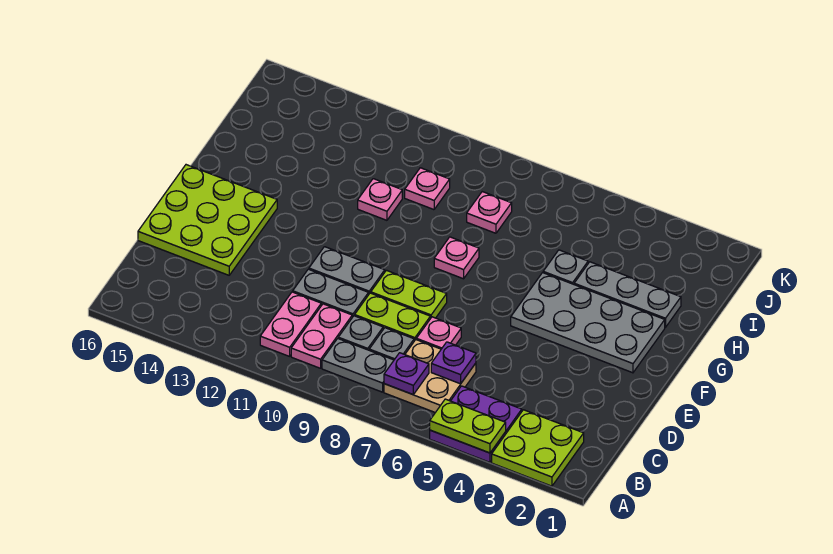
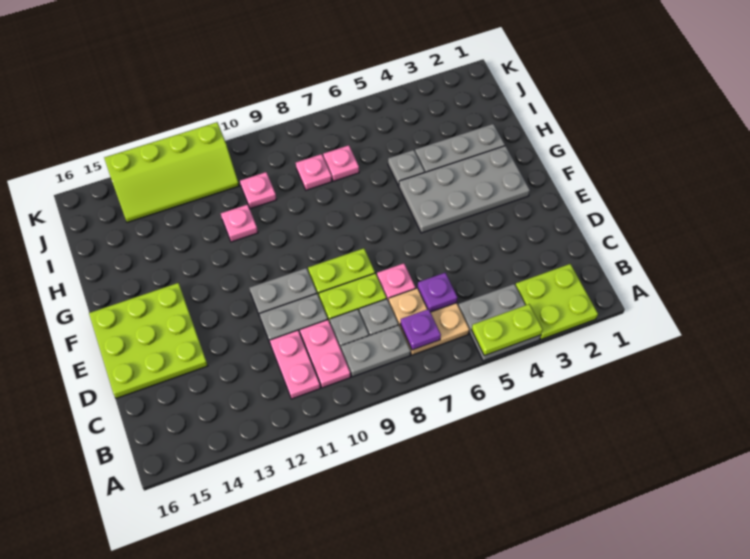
purple 2x2 plate [430,386,522,462] -> grey 2x2 plate [458,284,541,361]
pink 1x1 plate [434,237,479,279] -> pink 1x1 plate moved to [323,145,359,181]
none -> lime 2x4 slope [104,122,239,222]

